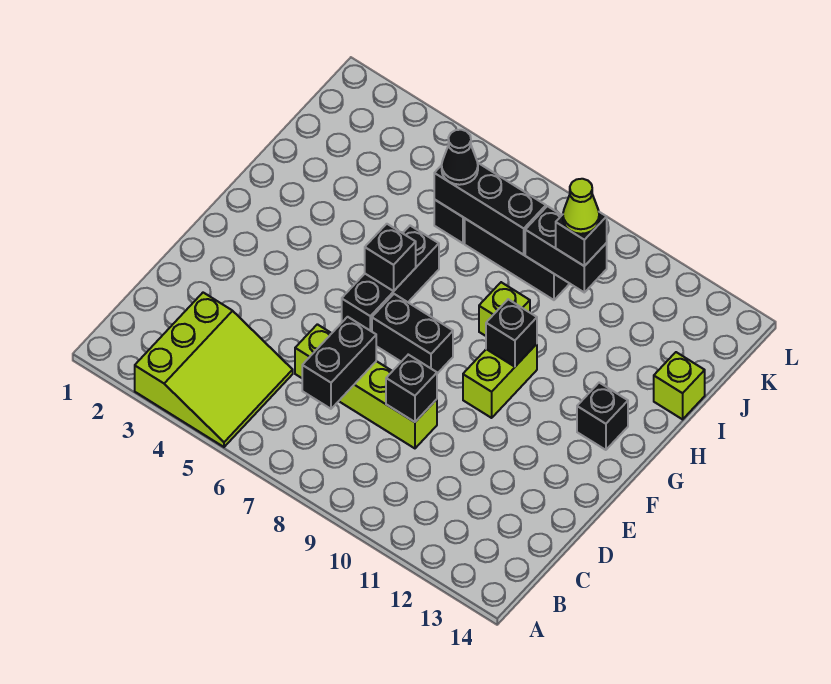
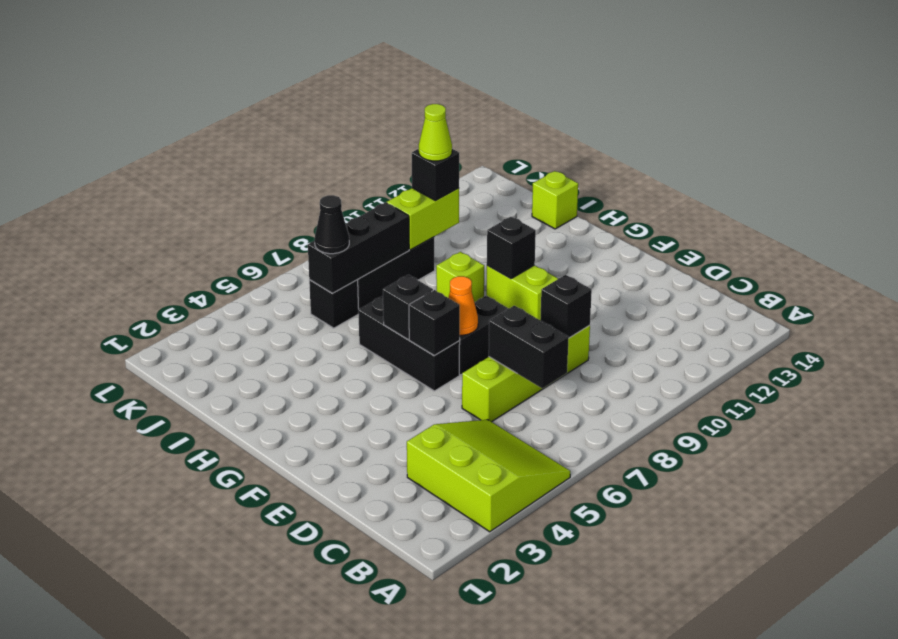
none -> orange 1x1 cone [448,276,478,335]
black 1x1 brick [577,383,628,450] -> black 1x1 brick moved to [409,290,460,356]
black 1x2 brick [525,206,607,292] -> lime 1x2 brick [387,188,459,250]

